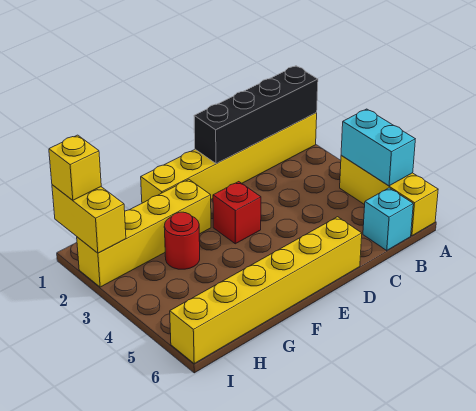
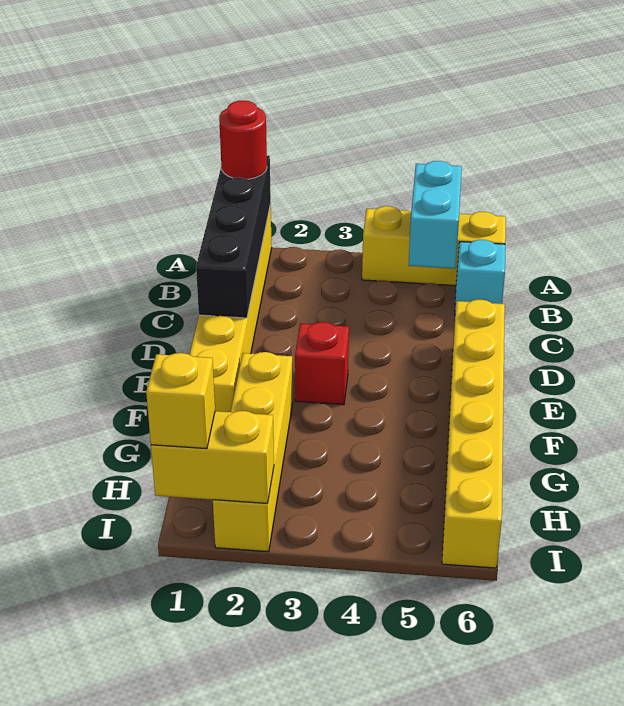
cyan 1x2 brick [341,109,415,186] -> cyan 1x2 brick turned to [409,161,462,269]
red 1x1 round brick [164,212,200,269] -> red 1x1 round brick moved to [219,101,267,179]

